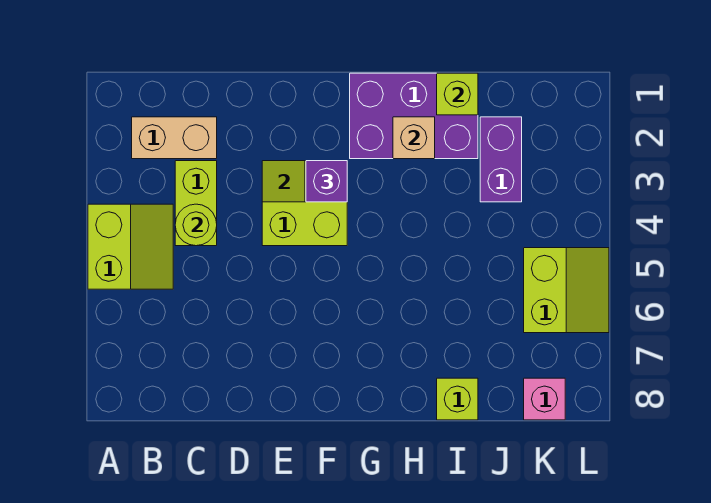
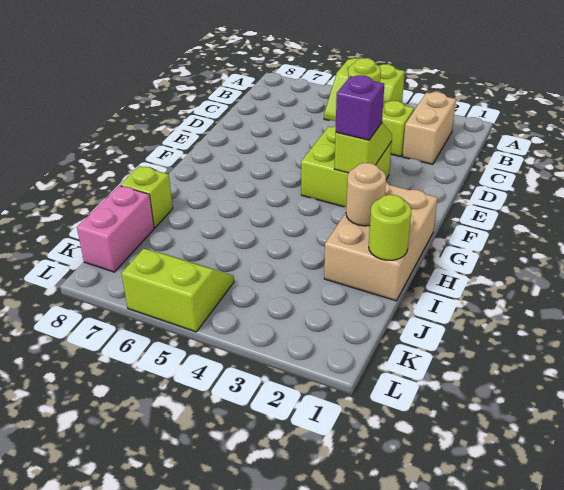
purple 2x3 brick [350,73,478,159] -> tan 2x3 brick [324,182,438,301]
tan 1x1 brick [393,117,435,159] -> tan 1x1 round brick [346,163,386,226]
lime 1x1 brick [437,73,478,115] -> lime 1x1 round brick [369,195,411,260]
purple 1x2 brick [480,117,522,202] -> none
lime 2x2 slope [524,248,609,333] -> lime 2x2 slope turned to [121,249,234,332]
pink 1x1 brick [524,378,565,420] -> pink 1x2 brick [77,186,154,272]

